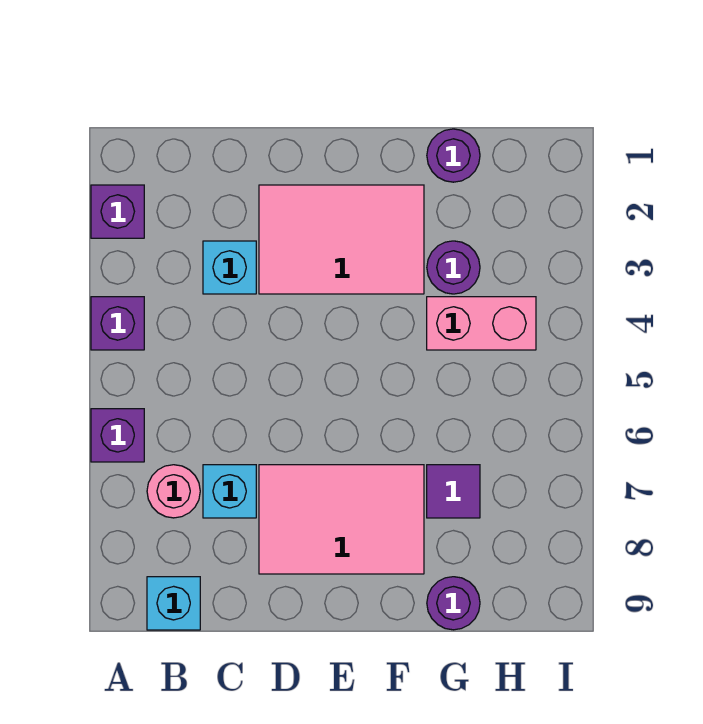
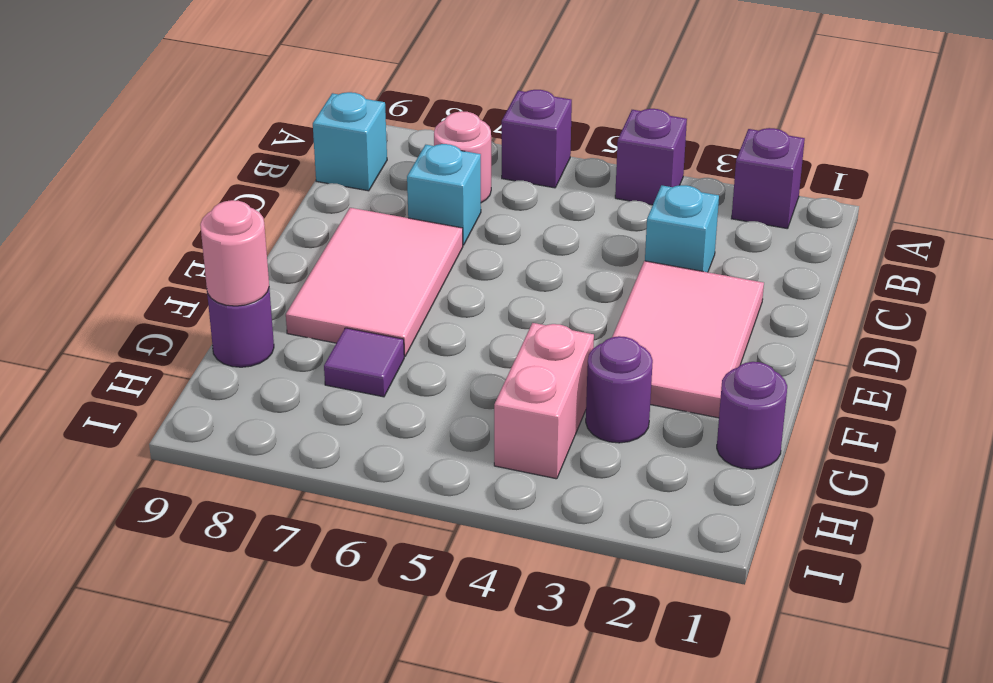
none -> pink 1x1 round brick [200,200,269,306]

